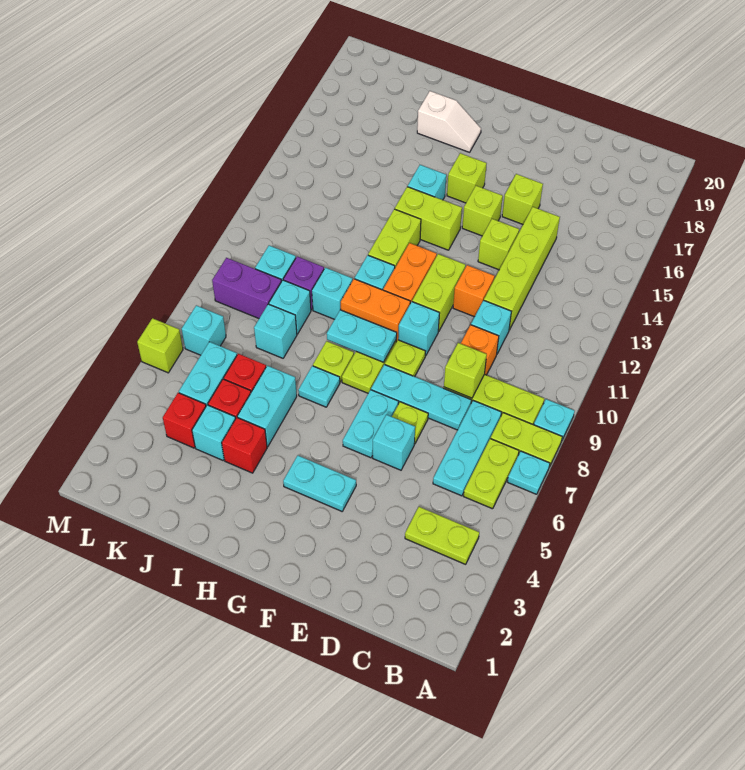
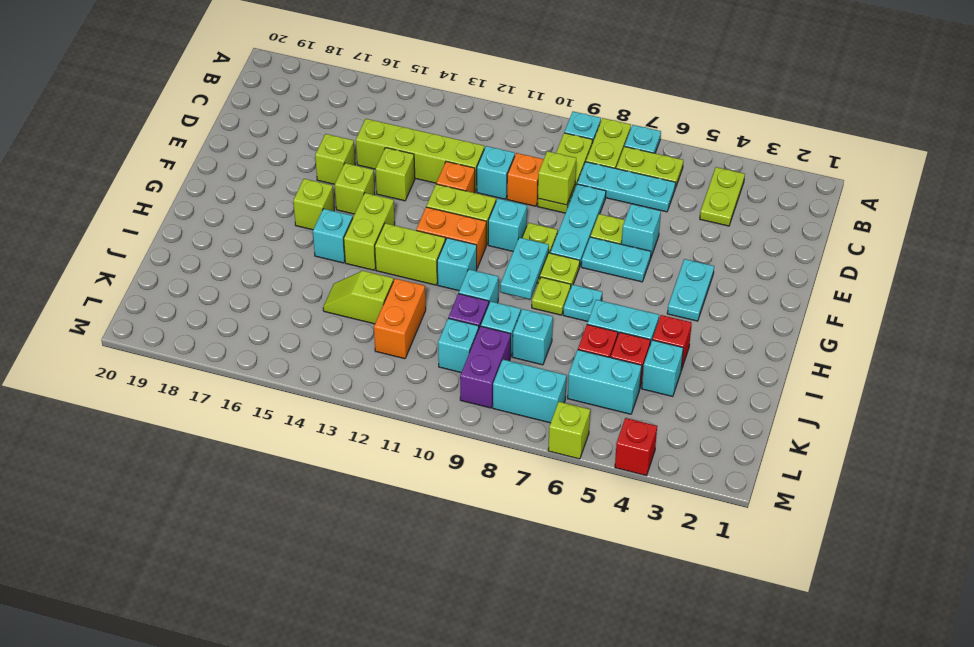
orange 1x2 brick [341,279,410,342] -> orange 1x2 brick moved to [374,278,426,359]
white 1x2 slope [417,91,481,152] -> none
none -> lime 1x2 slope [323,271,393,324]
red 1x1 brick [163,393,206,448] -> red 1x1 brick moved to [615,418,657,476]
cyan 1x1 brick [182,305,226,355] -> cyan 1x2 brick [493,360,566,423]

